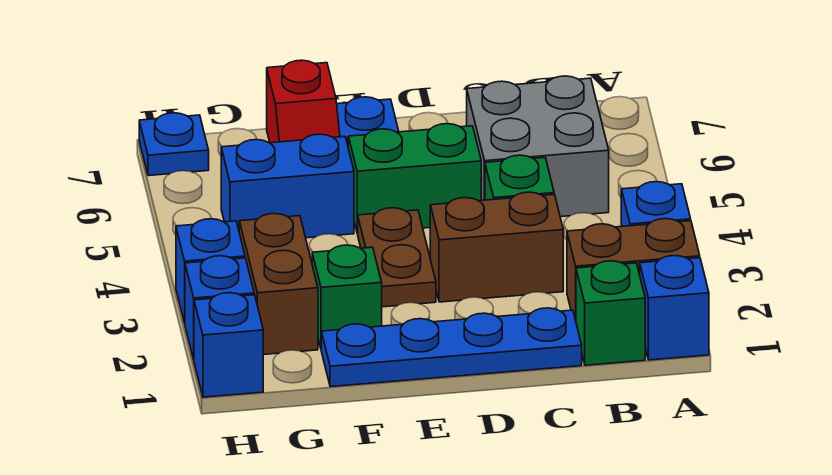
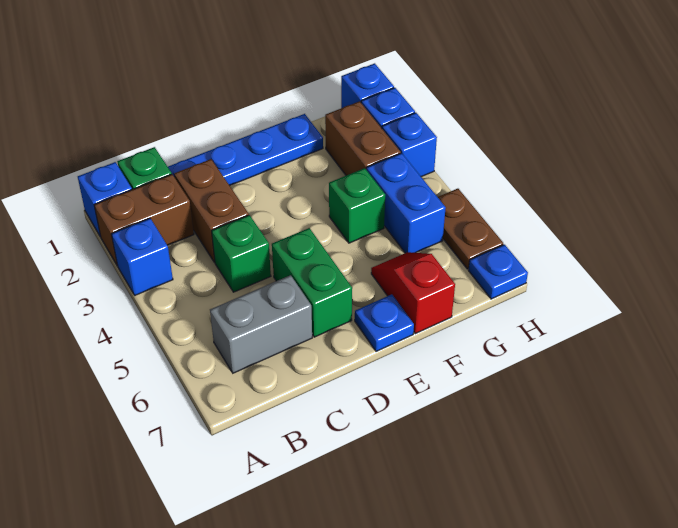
grey 2x2 brick [467,76,609,217] -> grey 1x2 brick [210,275,312,373]
brown 1x2 brick [430,192,563,302] -> brown 1x2 brick turned to [174,159,249,262]
green 1x2 brick [348,124,481,233] -> green 1x2 brick turned to [272,228,352,337]
brown 1x2 plate [357,208,436,307] -> brown 1x2 plate moved to [438,189,503,269]
green 1x1 brick [312,245,382,348] -> green 1x1 brick moved to [329,168,385,243]
blue 1x2 brick [221,134,354,238] -> blue 1x2 brick turned to [367,153,446,253]

